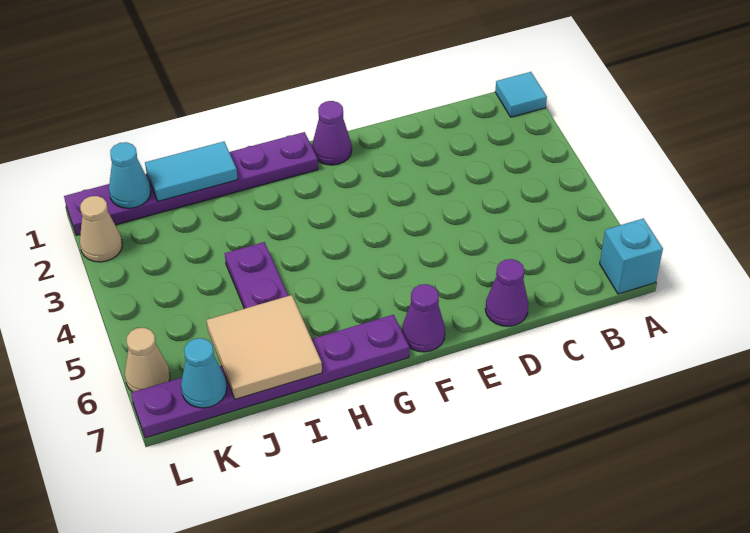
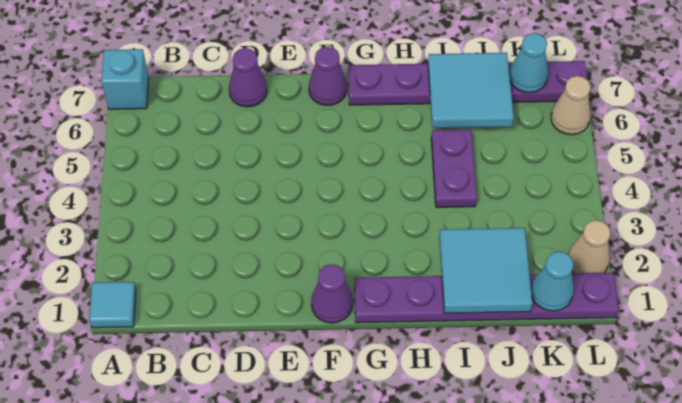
cyan 1x2 tile [145,141,238,201] -> cyan 2x2 tile [439,228,532,313]
tan 2x2 tile [207,295,322,399] -> cyan 2x2 tile [428,53,514,128]

